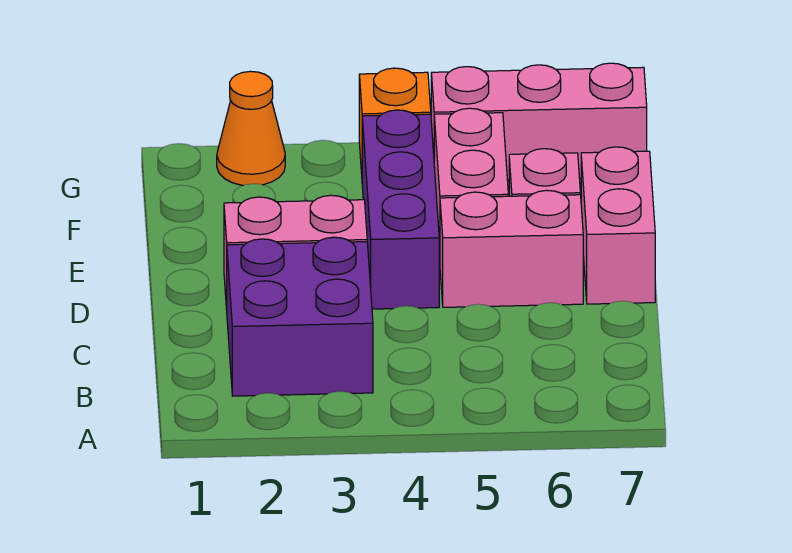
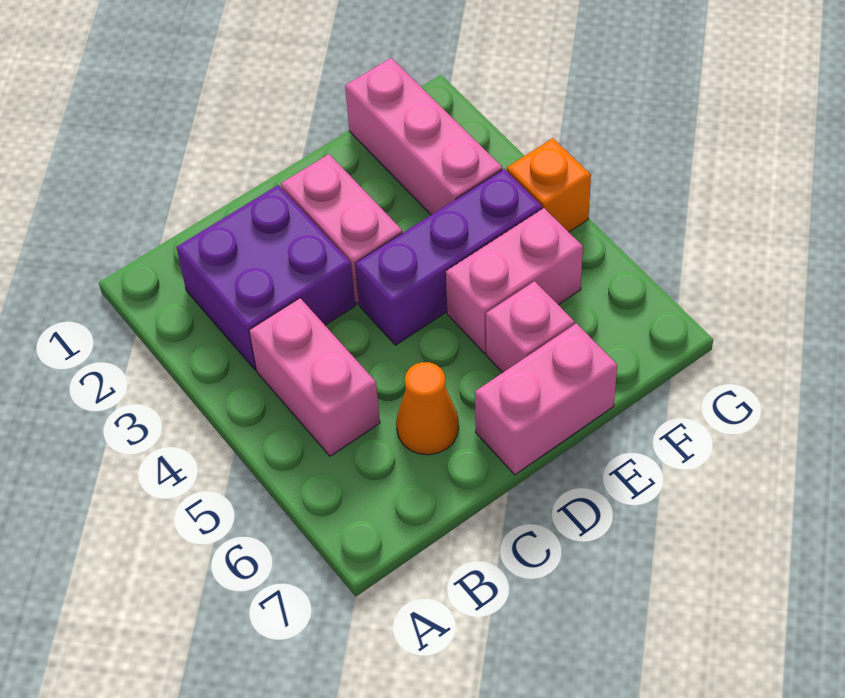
pink 1x2 brick [440,190,583,307] -> pink 1x2 brick moved to [249,298,380,456]
orange 1x1 cone [217,71,285,185] -> orange 1x1 cone moved to [396,362,459,455]
pink 1x3 brick [431,63,647,180] -> pink 1x3 brick moved to [345,58,502,215]

